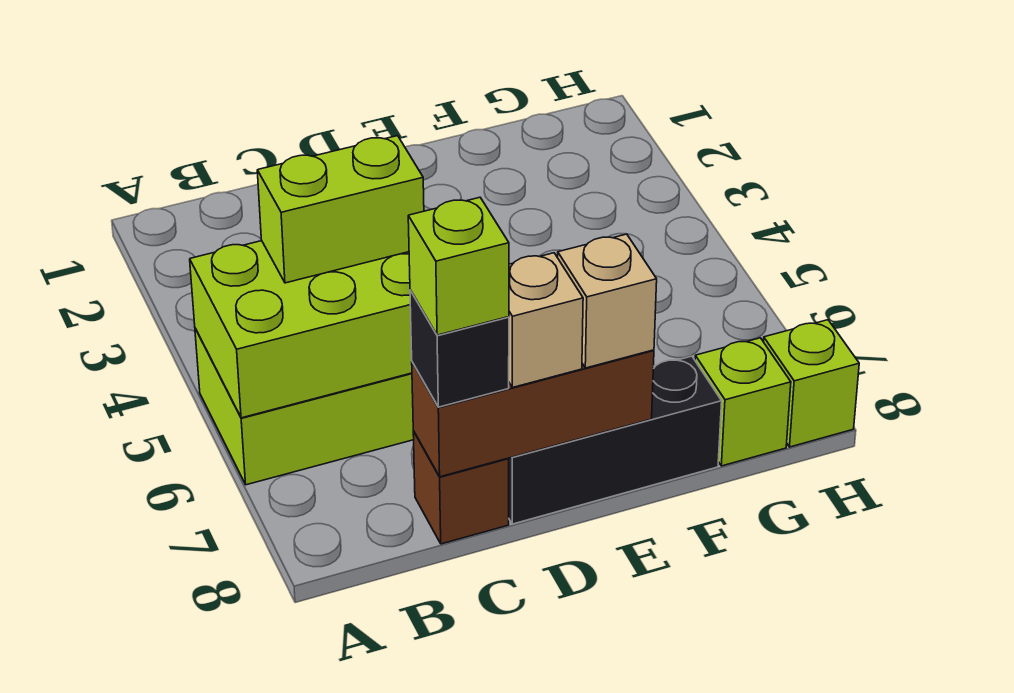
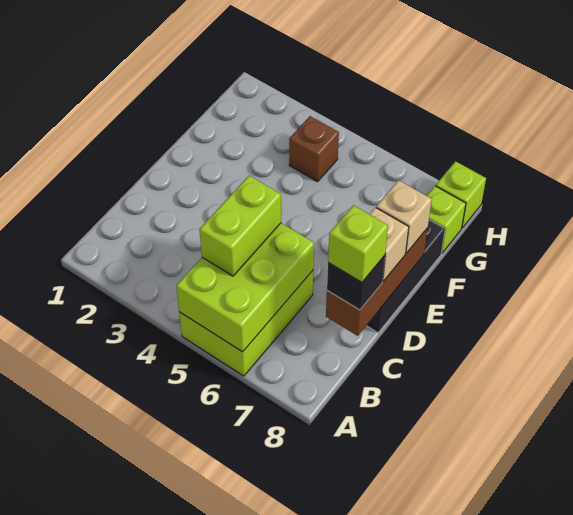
brown 1x1 brick [413,431,509,544] -> brown 1x1 brick moved to [289,116,339,182]

